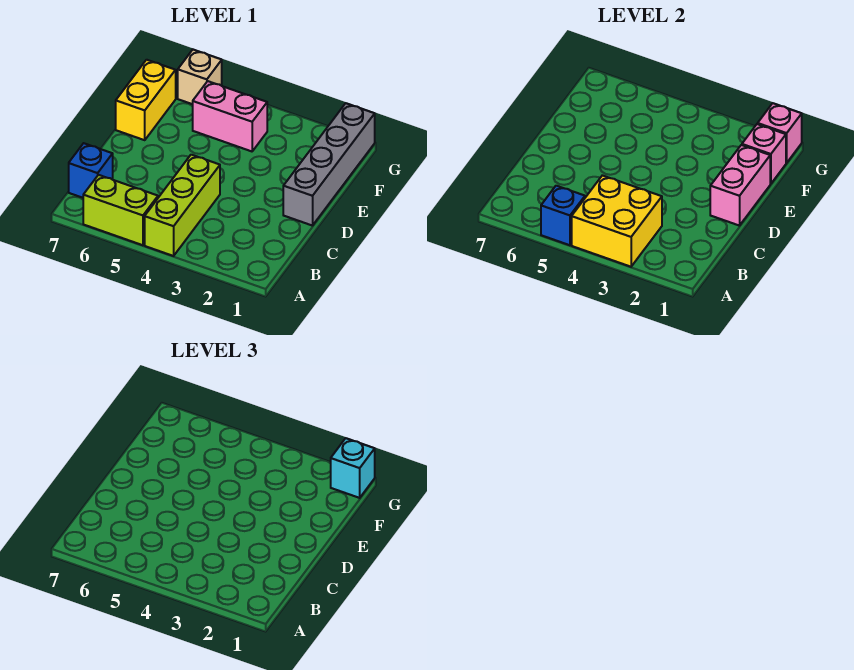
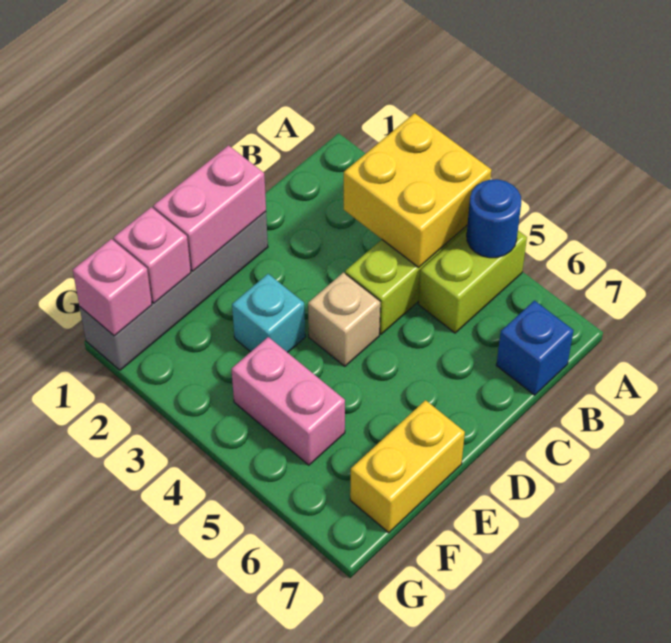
lime 1x2 brick [83,175,158,245] -> lime 1x2 brick turned to [418,229,527,333]
blue 1x1 brick [541,186,585,245] -> blue 1x1 round brick [467,179,521,258]
cyan 1x1 brick [331,438,375,498] -> cyan 1x1 brick moved to [232,274,305,353]
tan 1x1 brick [178,50,222,104] -> tan 1x1 brick moved to [308,273,380,366]

